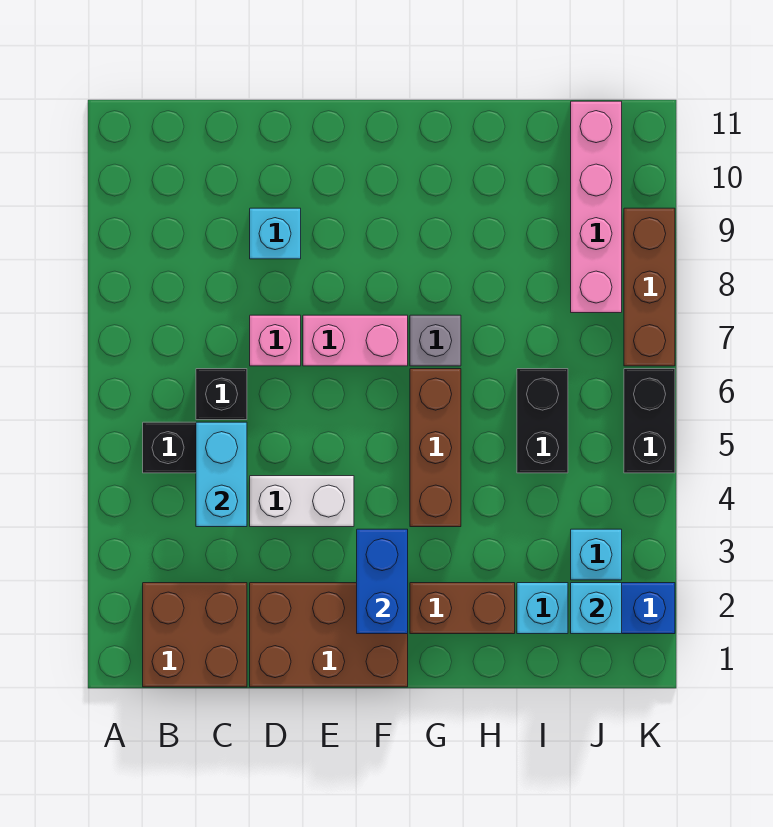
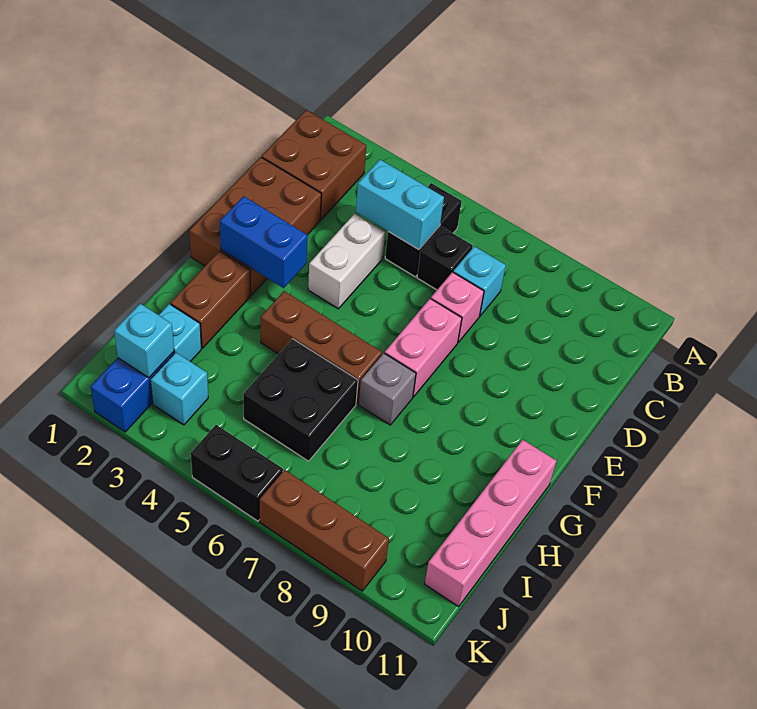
cyan 1x1 brick [250,208,301,259] -> cyan 1x1 brick moved to [453,246,506,316]
black 1x2 brick [517,369,568,473] -> black 2x2 brick [243,339,358,461]
pink 1x4 brick [571,101,622,313] -> pink 1x4 brick turned to [425,440,556,607]

